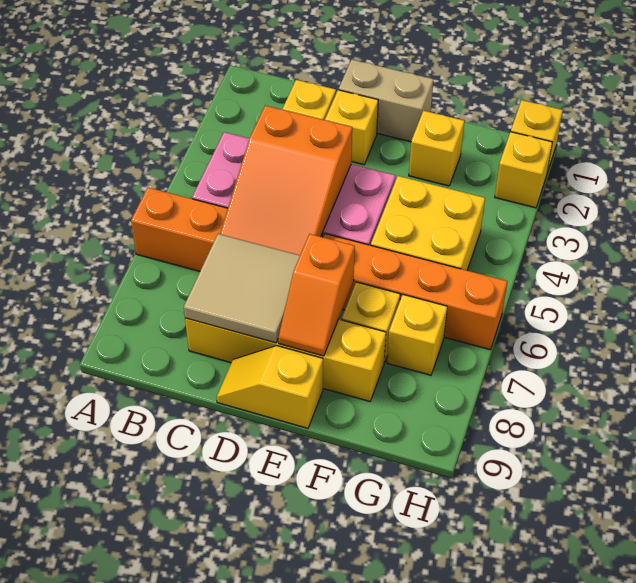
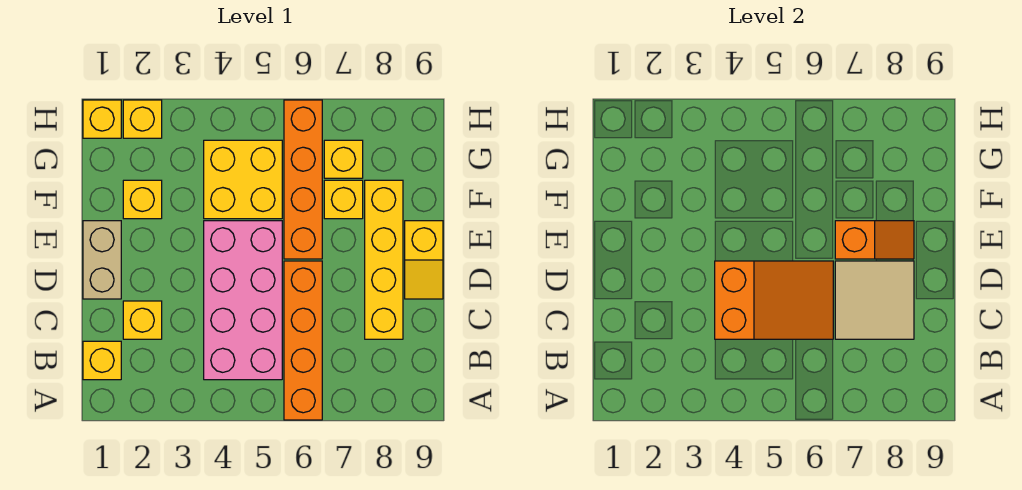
yellow 1x1 brick [325,90,378,165] -> yellow 1x1 brick moved to [83,341,121,380]

